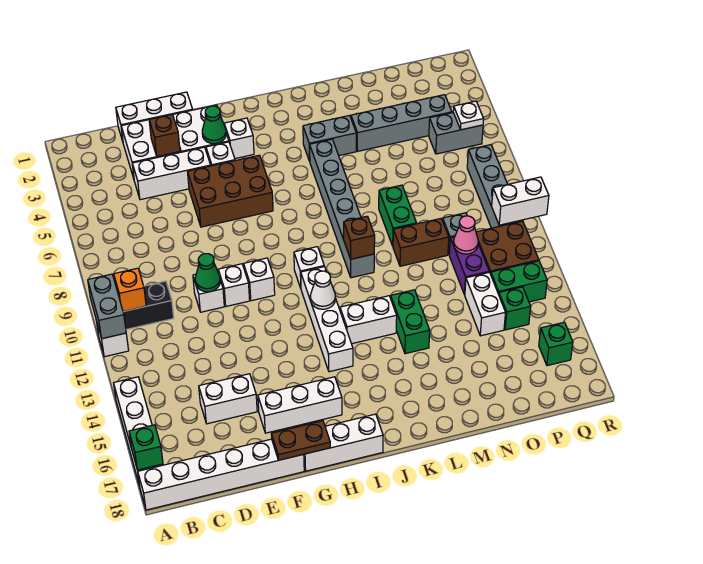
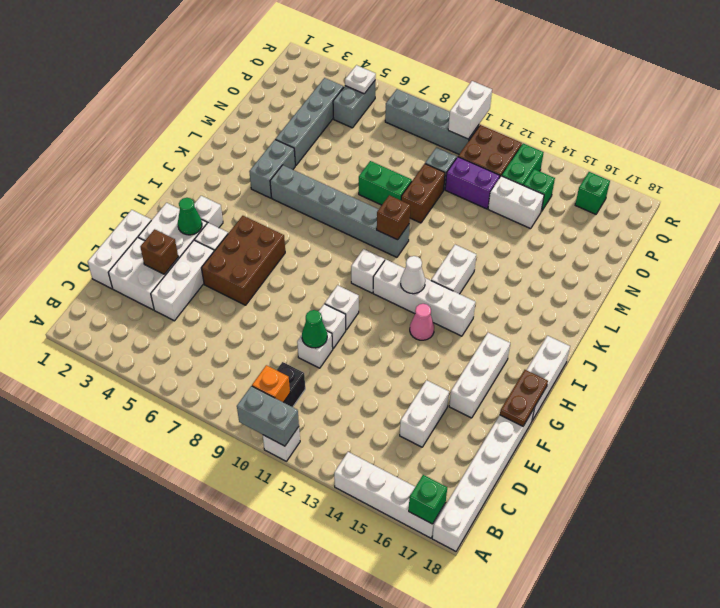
green 1x2 brick [391,290,430,354] -> none
pink 1x1 cone [454,216,478,254] -> pink 1x1 cone moved to [410,304,434,340]

